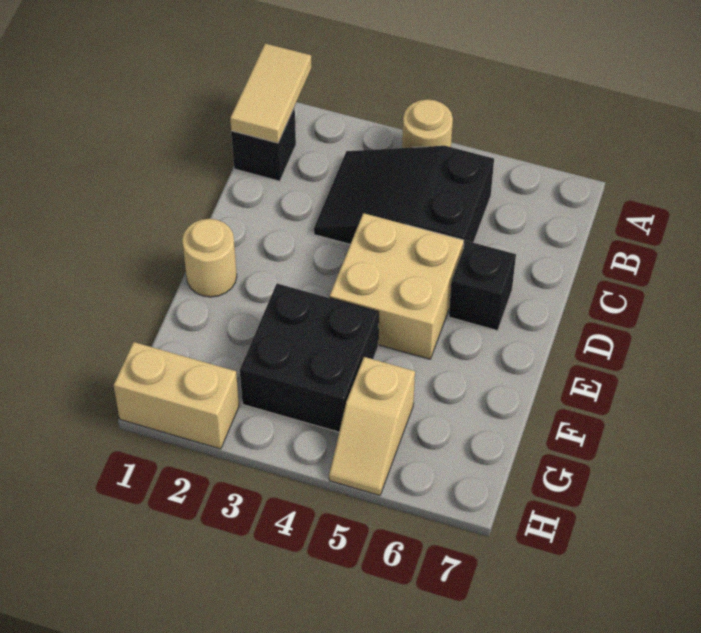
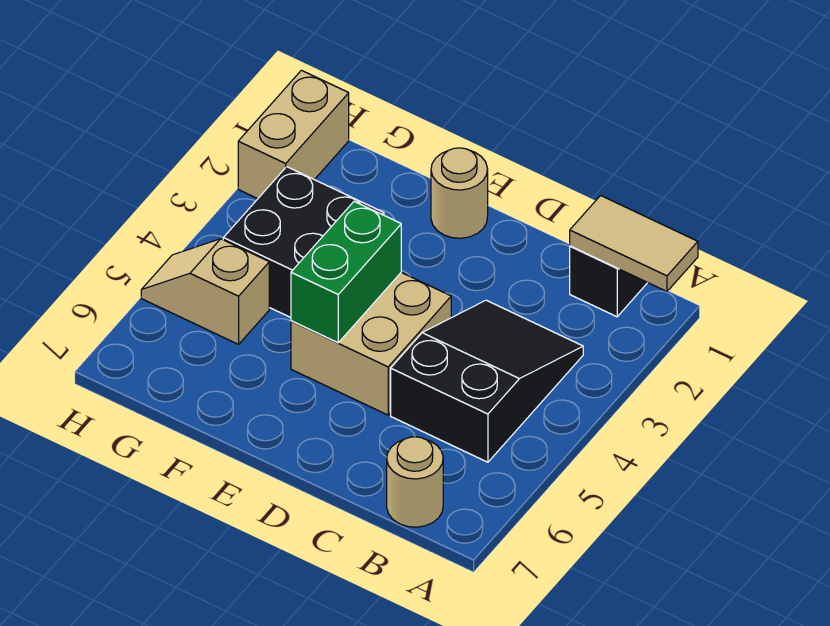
tan 1x1 round brick [402,99,453,148] -> tan 1x1 round brick moved to [387,437,443,527]
black 1x1 brick [449,241,516,331] -> none
none -> green 1x2 brick [291,201,401,343]

